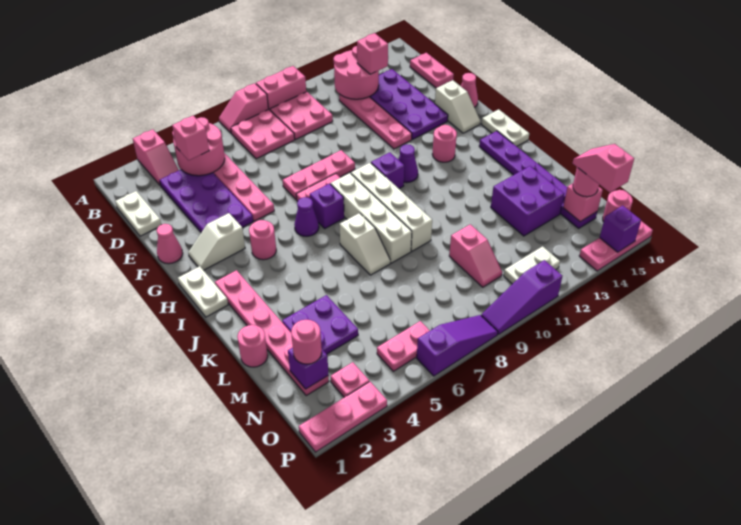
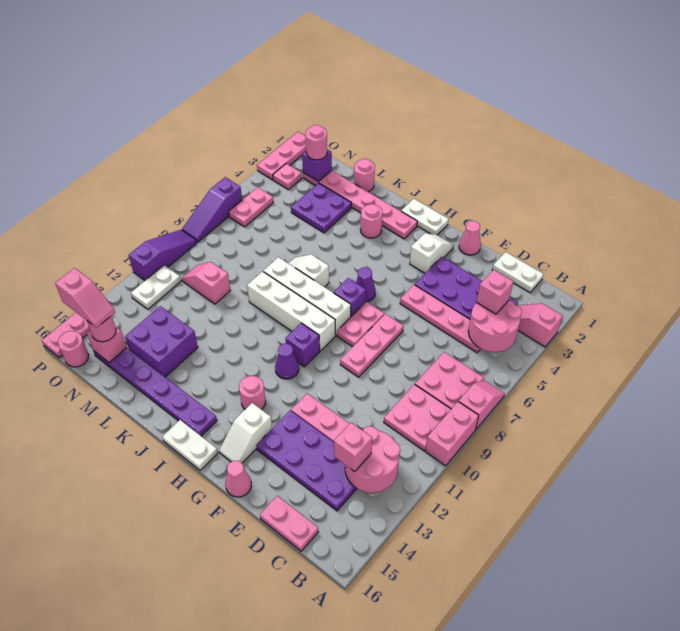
white 1x2 slope [435,80,480,133] -> white 1x2 slope turned to [219,403,272,463]
pink 1x1 round brick [249,220,276,260] -> pink 1x1 round brick moved to [360,204,382,238]
purple 1x1 brick [600,206,641,252] -> none

